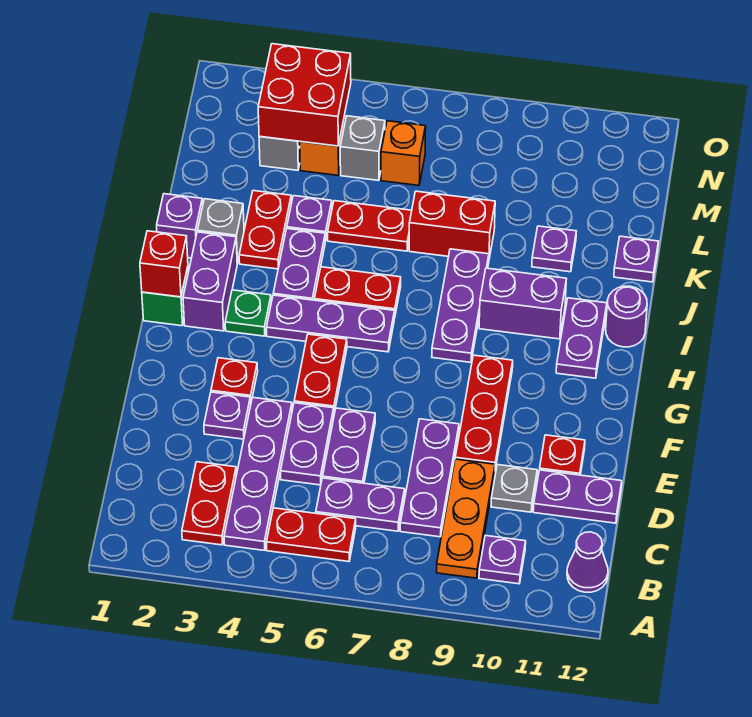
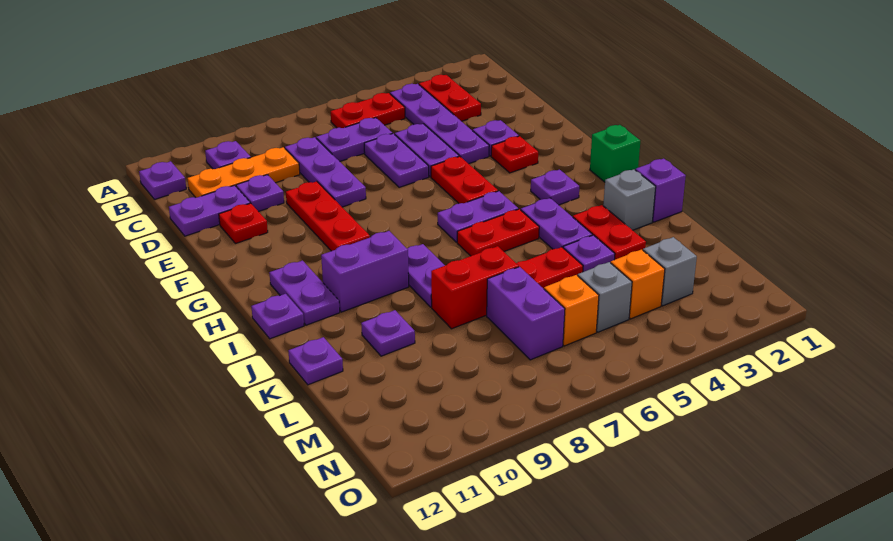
orange 1x3 plate [436,459,495,578] -> orange 1x3 plate turned to [187,147,300,198]
purple 1x1 cone [567,532,608,592] -> purple 1x1 plate [139,161,186,199]
grey 1x1 plate [491,465,537,512] -> purple 1x1 plate [236,175,284,212]
red 1x1 brick [140,231,188,297] -> none
purple 1x2 brick [183,232,237,331] -> purple 1x2 brick moved to [487,267,565,360]
green 1x1 plate [225,290,271,336] -> purple 1x1 plate [531,170,579,205]
purple 1x3 plate [266,295,395,352] -> purple 1x2 plate [438,191,518,242]
purple 1x3 plate [432,249,489,362] -> purple 1x2 plate [407,244,445,307]
purple 1x1 round brick [606,286,647,347] -> purple 1x1 plate [251,294,304,339]
red 2x2 brick [258,44,351,146] -> none

